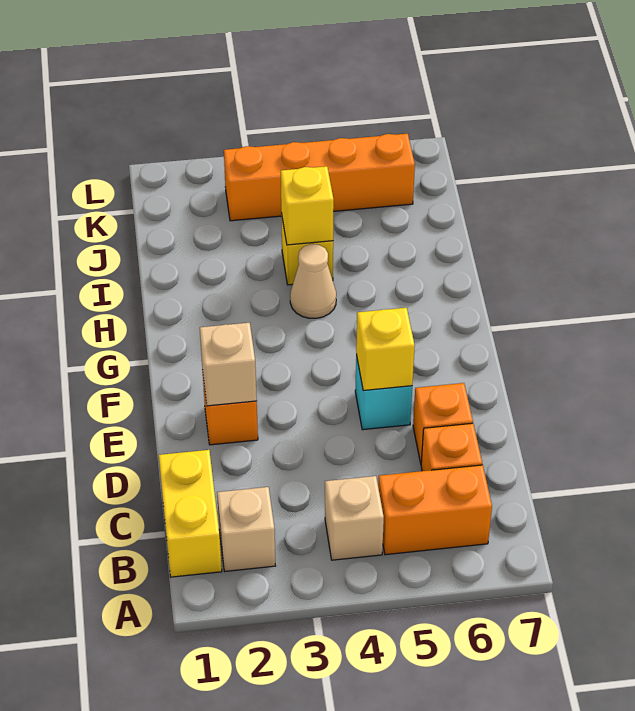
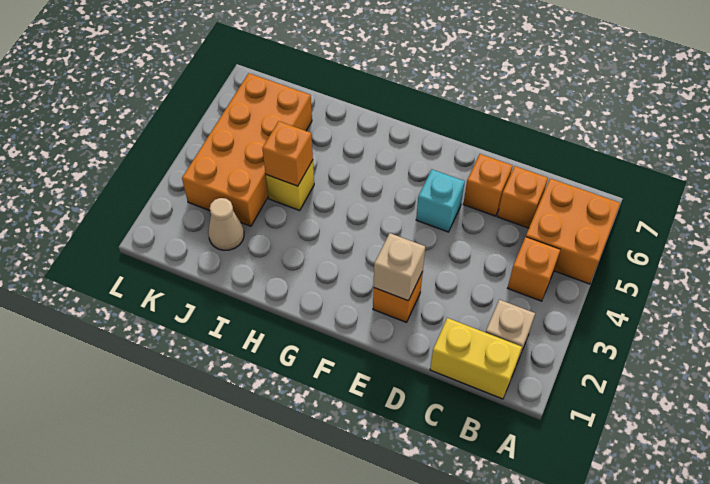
tan 1x1 brick [325,476,384,560] -> orange 1x1 brick [508,237,560,301]
orange 1x2 brick [378,465,492,555] -> orange 2x2 brick [526,178,620,284]
yellow 1x1 brick [356,308,415,390] -> none
tan 1x1 cone [290,244,336,318] -> tan 1x1 cone moved to [208,198,244,250]
yellow 1x1 brick [281,166,334,245] -> orange 1x1 brick [262,121,313,186]
orange 1x4 brick [224,134,415,221] -> orange 2x4 brick [182,73,312,226]

